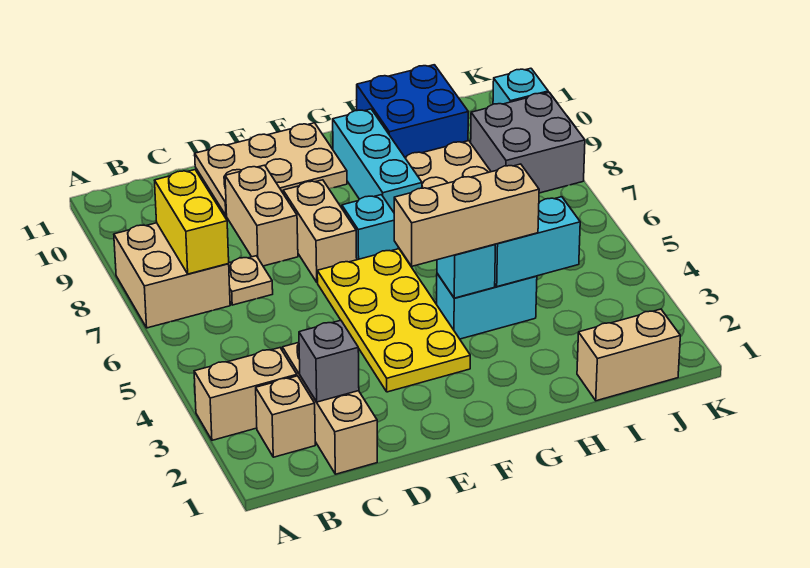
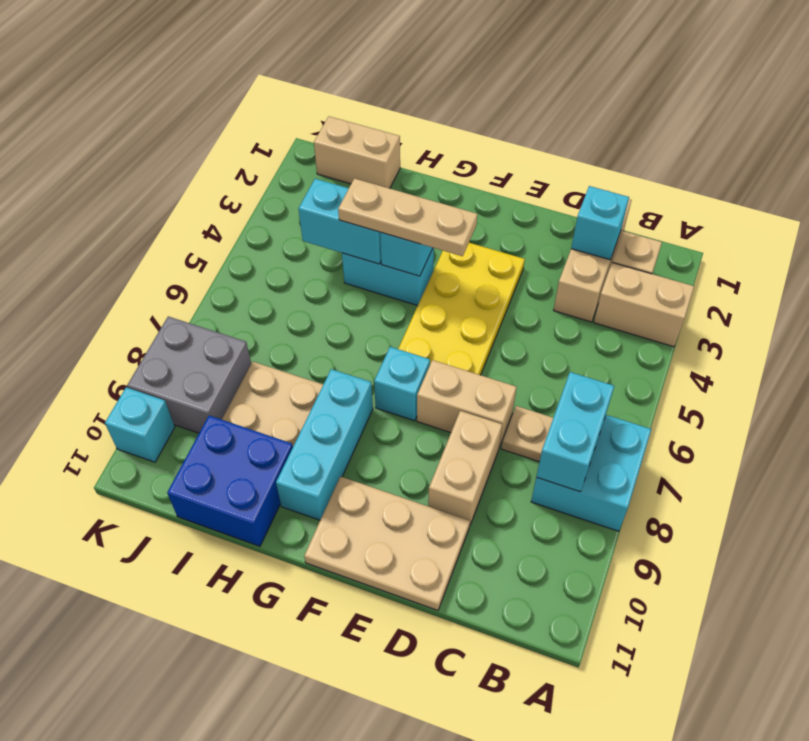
tan 2x2 brick [114,223,230,328] -> cyan 2x2 brick [531,415,651,531]
yellow 1x2 brick [155,170,229,274] -> cyan 1x2 brick [536,372,614,492]
grey 1x1 brick [299,320,359,402] -> cyan 1x1 brick [571,186,629,260]
tan 1x2 brick [283,180,357,283] -> tan 1x2 brick turned to [417,360,516,448]
tan 1x3 brick [394,164,539,266] -> tan 1x3 plate [338,178,477,256]

